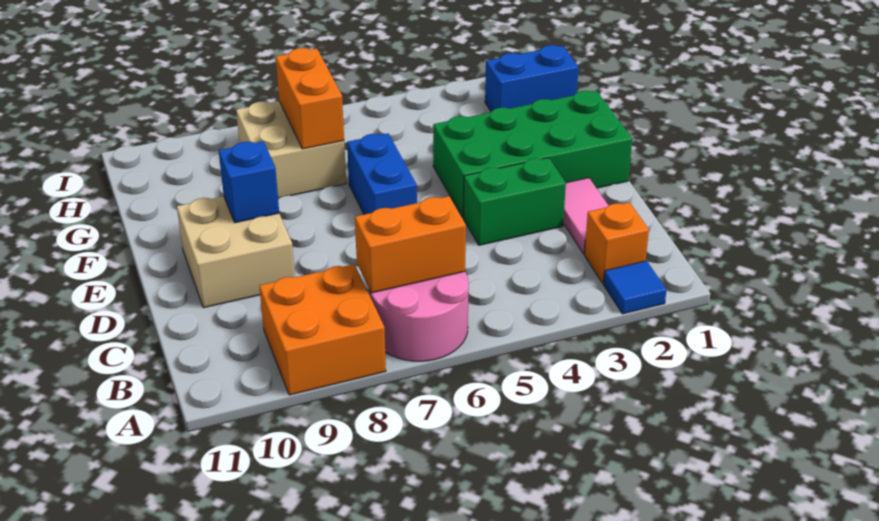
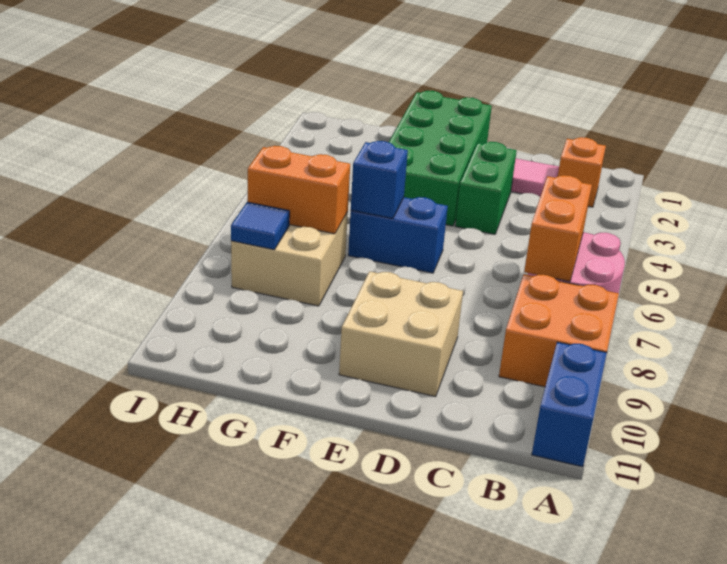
blue 1x1 tile [603,261,667,314] -> blue 1x1 tile moved to [231,202,290,250]
blue 1x1 brick [219,141,279,223] -> blue 1x1 brick moved to [351,141,408,219]
blue 1x2 brick [485,45,579,111] -> blue 1x2 brick moved to [532,342,607,467]

